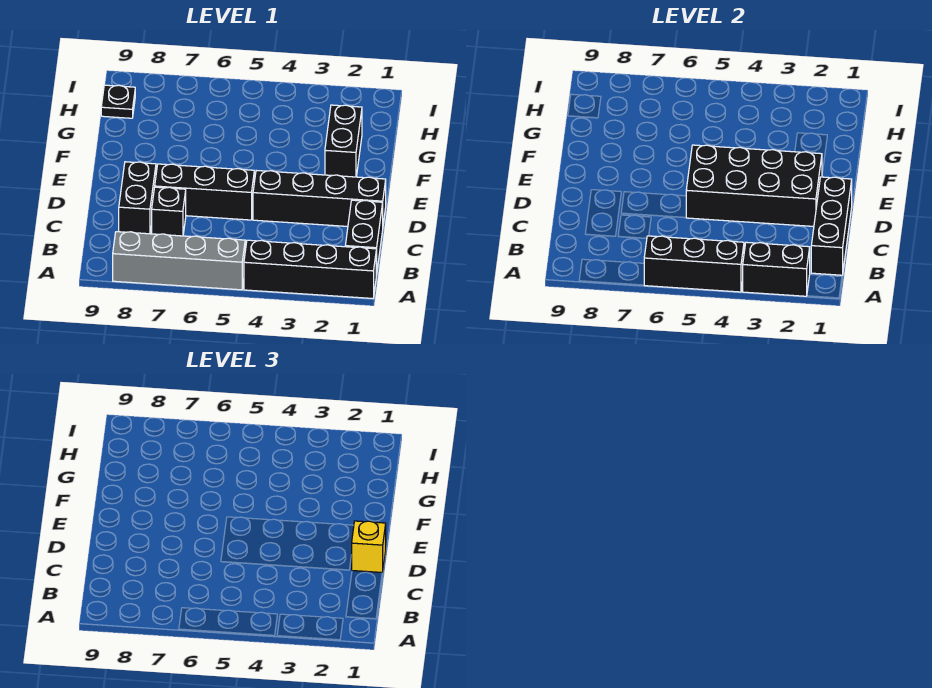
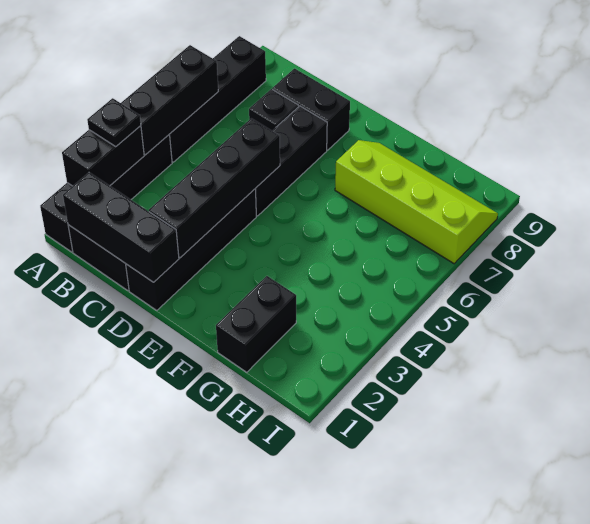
grey 1x4 brick [113,232,245,290] -> black 1x4 brick [169,36,266,162]
yellow 1x1 brick [352,521,386,573] -> none
black 2x4 brick [686,145,822,226] -> black 1x4 brick [149,118,280,258]
black 1x2 brick [325,105,362,177] -> black 1x2 brick turned to [216,276,296,372]
none -> lime 2x4 slope [335,140,498,264]
black 1x1 plate [101,85,135,118] -> black 1x1 plate moved to [87,98,141,146]

